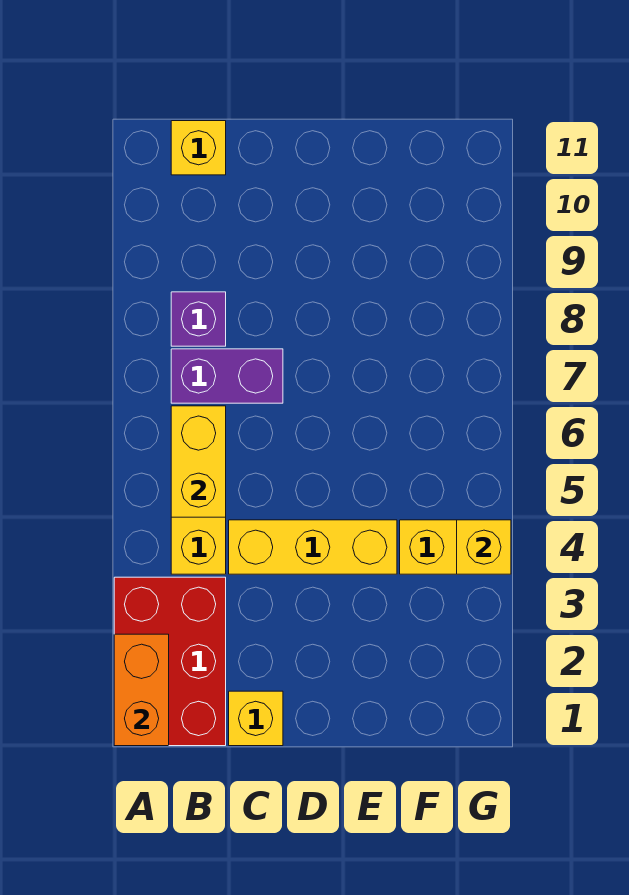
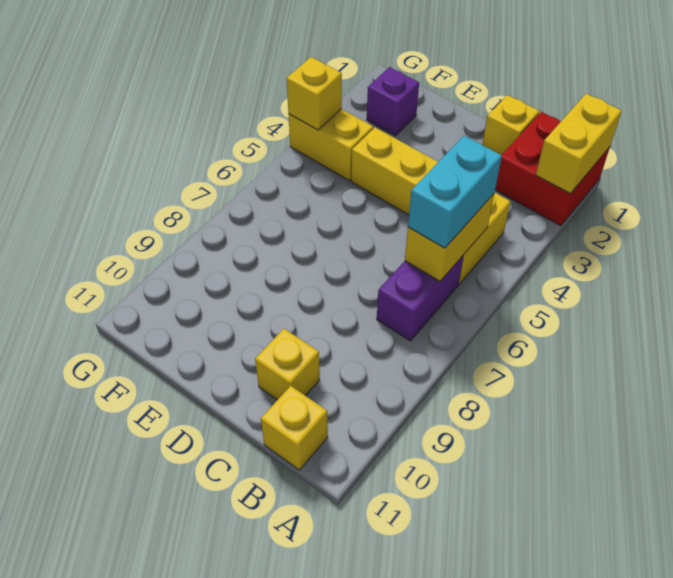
red 2x3 brick [114,577,226,746] -> red 2x2 brick [495,112,610,226]
orange 1x2 brick [114,634,169,746] -> yellow 1x2 brick [536,93,622,194]
none -> cyan 1x2 brick [408,136,502,248]
purple 1x2 brick [171,349,283,403] -> purple 1x2 brick turned to [377,255,464,341]
purple 1x1 brick [171,292,226,346] -> purple 1x1 brick moved to [367,67,419,136]
none -> yellow 1x1 brick [255,329,320,400]

